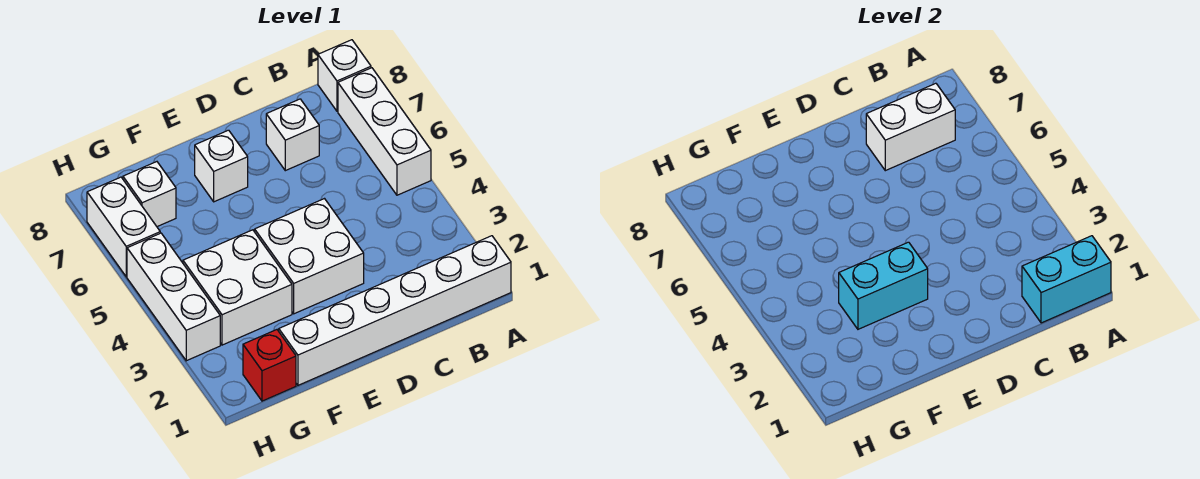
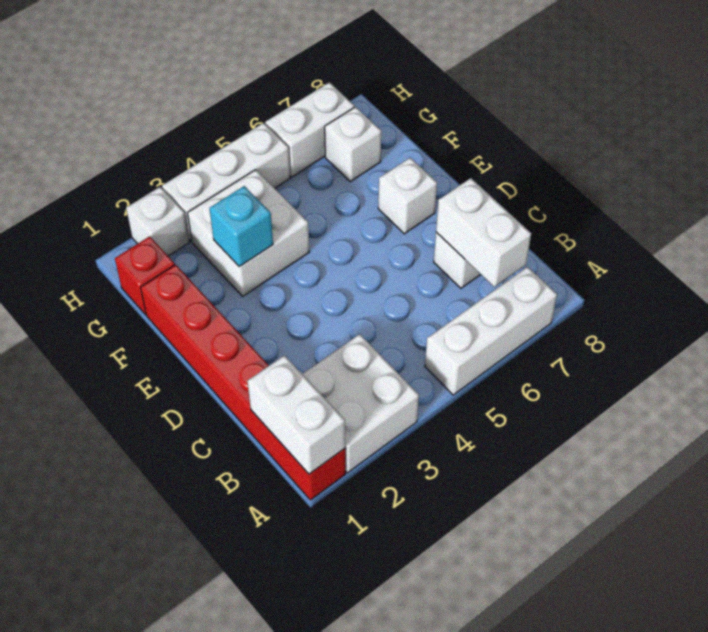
white 1x6 brick [279,236,511,385] -> red 1x6 brick [141,265,345,500]
cyan 1x2 brick [1022,236,1111,323] -> white 1x2 brick [247,355,345,474]
white 1x1 brick [318,40,371,111] -> white 1x1 brick moved to [126,187,189,256]
white 2x2 brick [255,199,364,314] -> white 2x2 brick moved to [303,334,419,473]
cyan 1x2 brick [839,242,928,329] -> cyan 1x1 brick [209,186,273,267]

